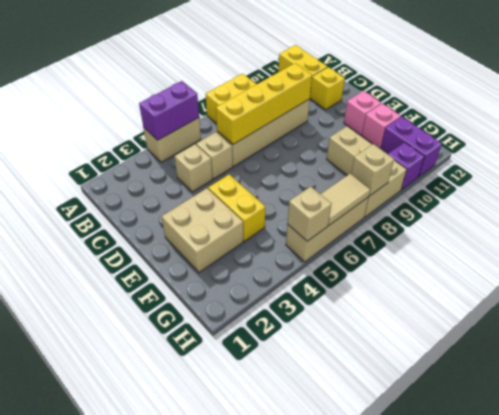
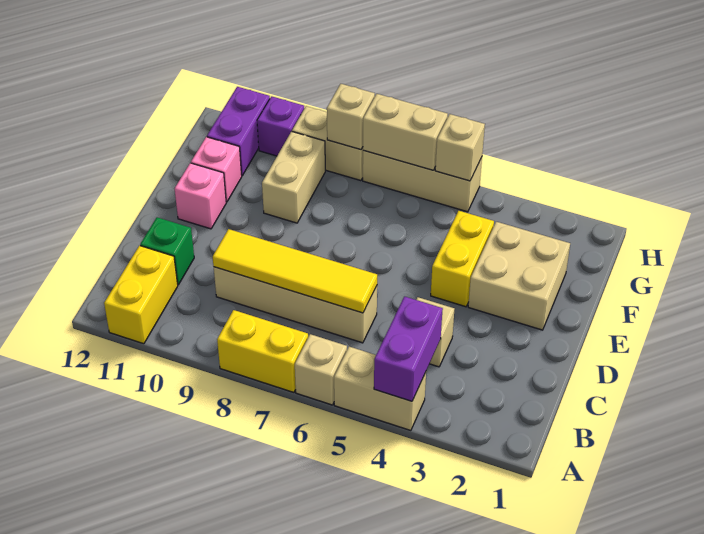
purple 1x2 brick [139,81,199,140] -> purple 1x2 brick turned to [374,297,443,401]
tan 1x1 brick [196,132,233,179] -> tan 1x1 brick moved to [295,334,347,405]
yellow 1x4 brick [216,63,312,144] -> yellow 1x4 tile [213,229,377,313]
yellow 1x1 brick [310,67,345,110] -> green 1x1 brick [140,217,194,285]
tan 1x2 tile [321,174,370,225] -> tan 1x2 brick [363,94,448,170]

